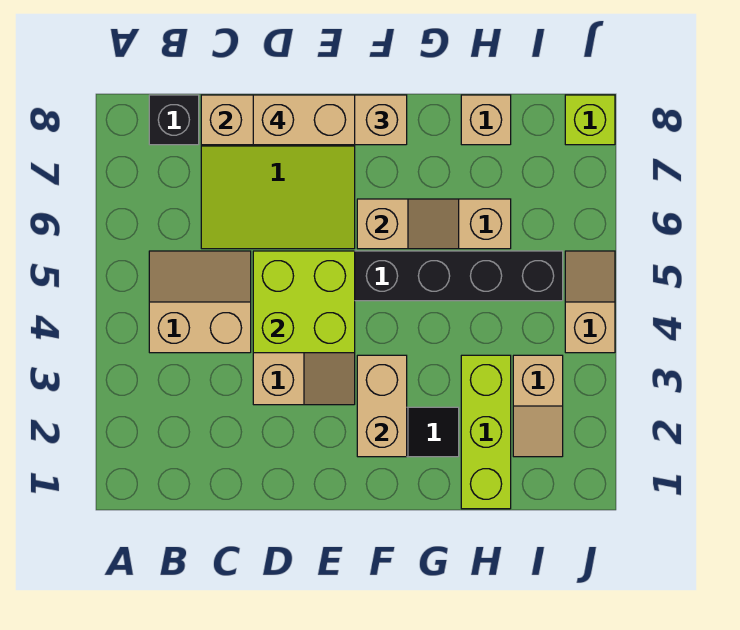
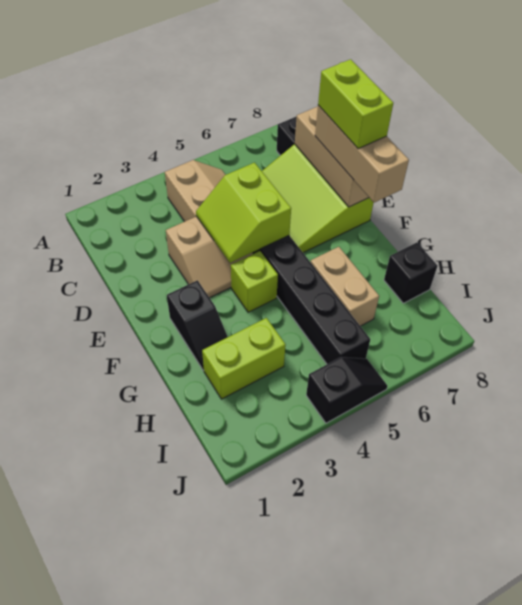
lime 2x2 brick [253,251,355,353] -> lime 2x2 slope [196,163,291,263]
tan 1x2 brick [253,95,355,145] -> lime 1x2 brick [318,59,393,149]
tan 1x2 brick [357,355,407,457] -> none
tan 1x2 slope [357,199,459,249] -> none
lime 1x3 brick [461,355,511,509] -> lime 1x2 brick [202,318,285,399]
tan 1x1 brick [461,95,511,145] -> black 1x1 brick [384,243,438,303]
tan 1x2 slope [513,355,563,457] -> none
tan 1x2 slope [565,251,615,353] -> black 1x2 slope [306,357,387,423]
lime 1x1 brick [565,95,615,145] -> lime 1x1 brick moved to [231,251,278,312]

